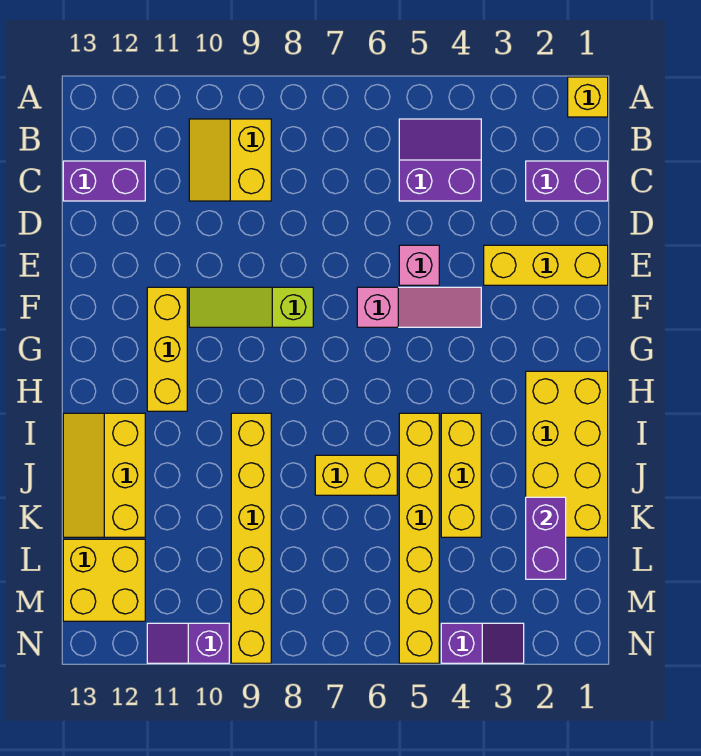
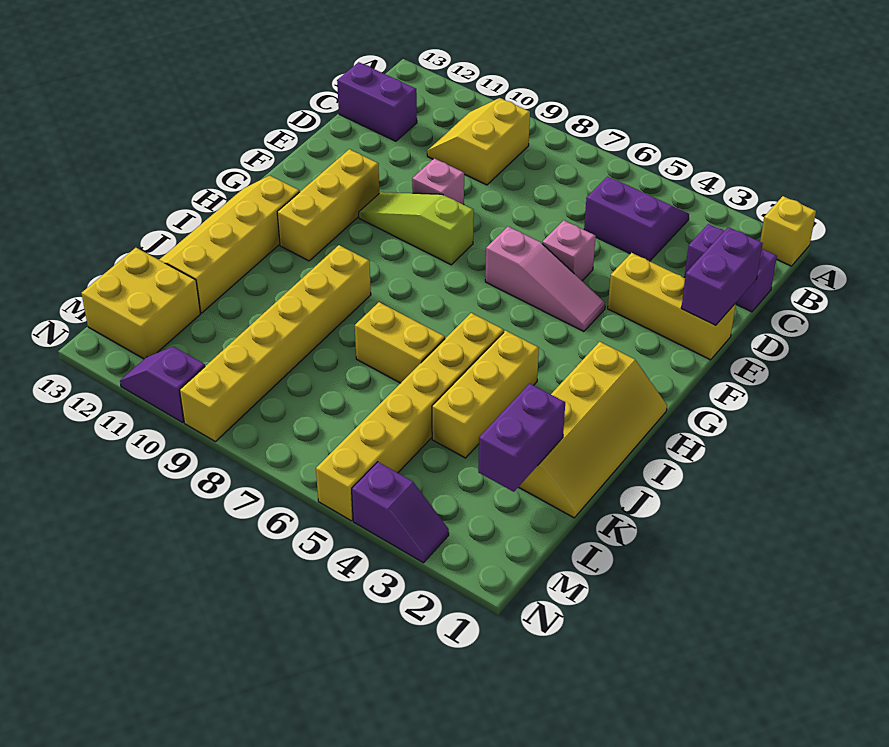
none -> purple 1x2 brick [681,227,763,325]
none -> pink 1x1 brick [412,158,464,205]
yellow 2x4 brick [526,371,608,537] -> yellow 2x4 slope [519,342,667,518]
yellow 2x3 slope [63,413,145,537] -> yellow 2x4 slope [159,175,300,313]

